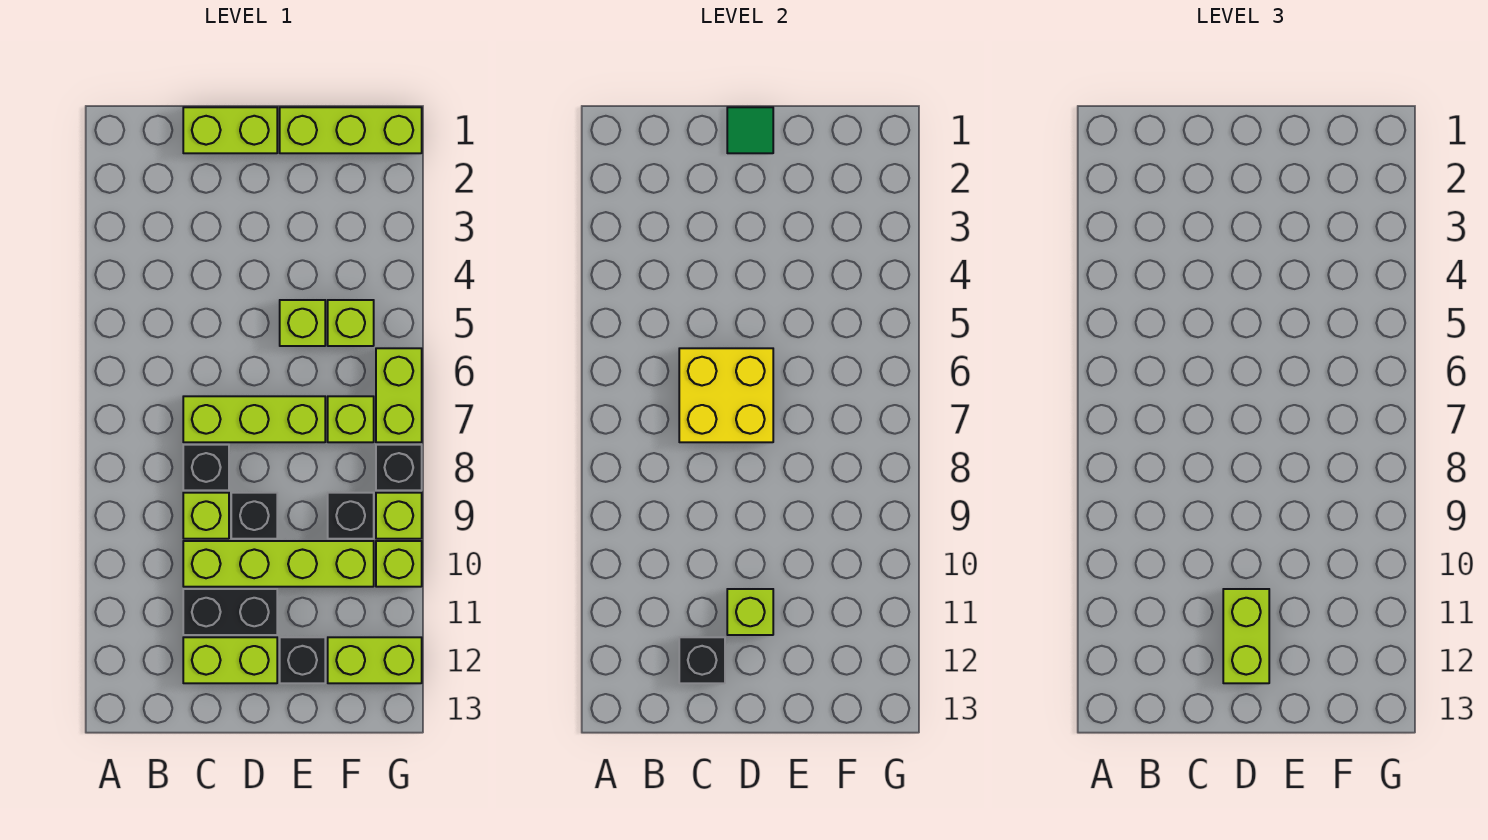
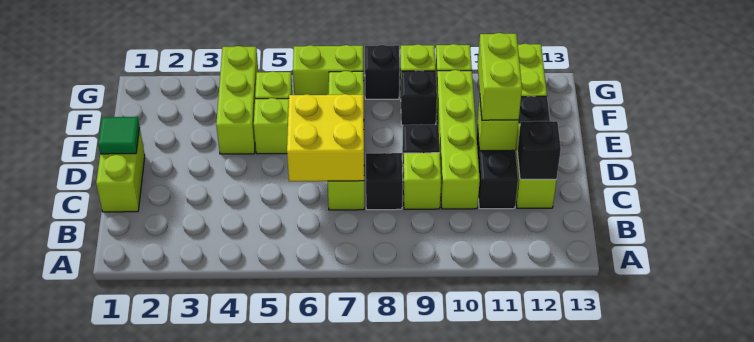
lime 1x2 brick [1223,589,1269,683] -> lime 1x2 brick turned to [478,33,522,120]
lime 1x3 brick [280,107,422,153] -> lime 1x3 brick moved to [216,46,258,154]

